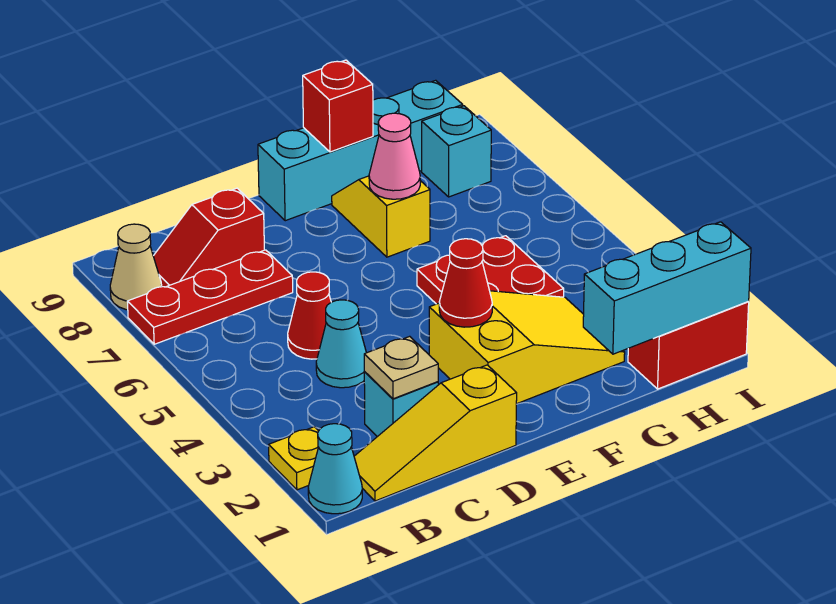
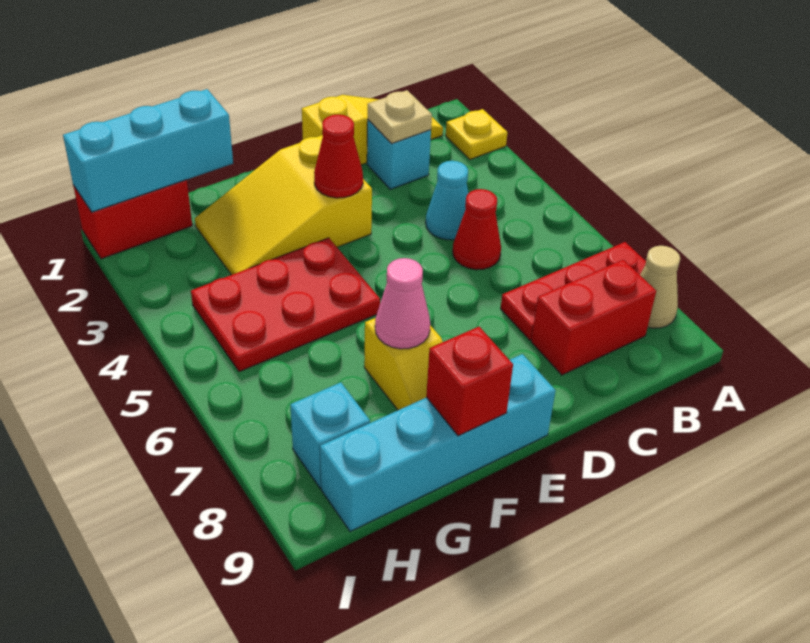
cyan 1x1 cone [308,424,362,514] -> none
red 1x2 slope [153,188,264,287] -> red 1x2 brick [531,260,656,375]
red 2x2 plate [417,236,564,304] -> red 2x3 plate [191,238,380,372]

